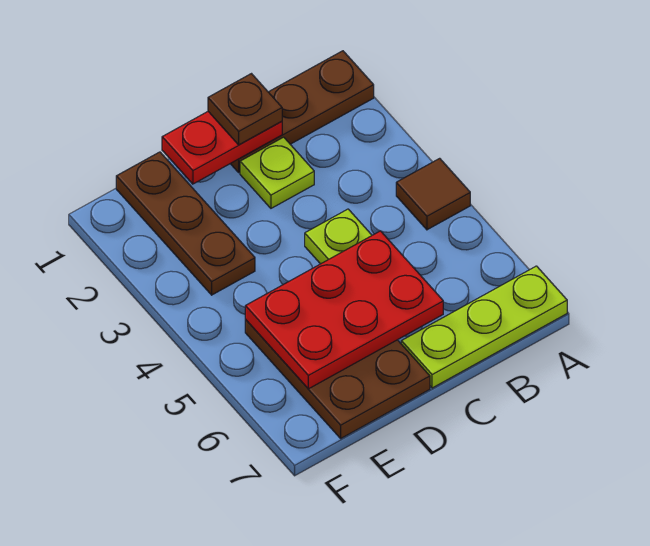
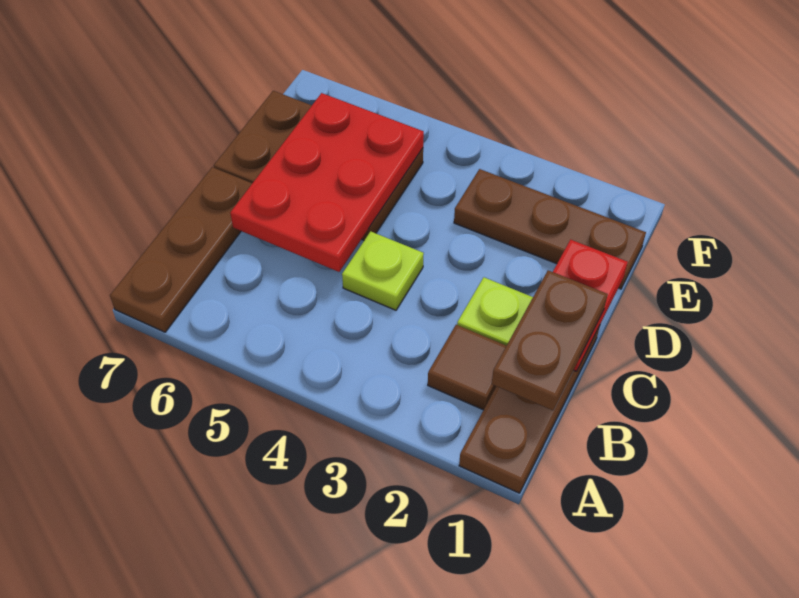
brown 1x1 tile [396,158,470,230] -> brown 1x1 tile moved to [428,325,506,410]
lime 1x3 plate [401,266,567,388] -> brown 1x3 plate [110,167,252,332]
brown 1x1 plate [208,74,282,145] -> brown 1x2 plate [492,270,608,410]

